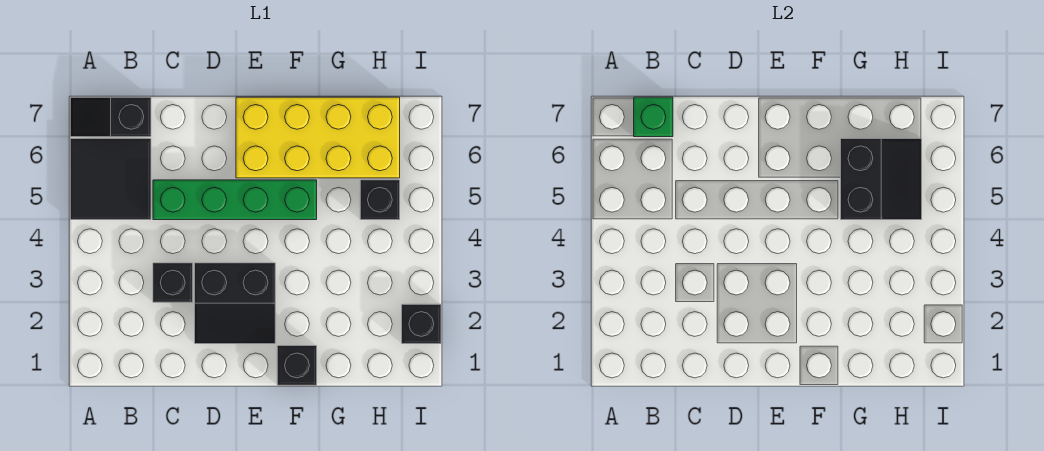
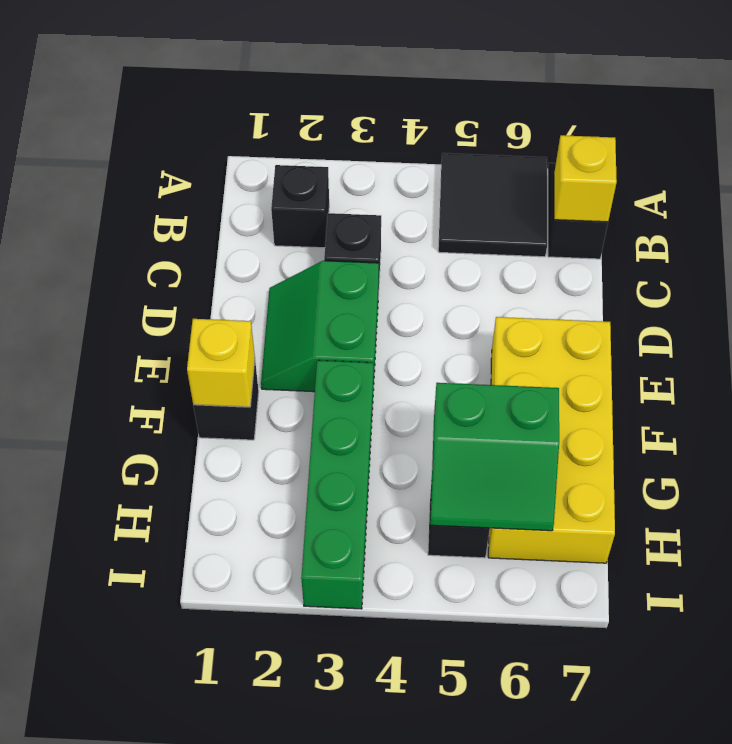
green 1x1 brick [634,97,673,137] -> yellow 1x1 brick [554,135,617,222]
green 1x4 brick [153,180,317,220] -> green 1x4 brick moved to [301,360,373,609]
black 2x2 slope [195,263,275,344] -> green 2x2 slope [261,261,379,392]
none -> yellow 1x1 brick [187,319,255,407]
black 2x2 slope [841,139,922,220] -> green 2x2 slope [430,383,559,531]
black 1x1 brick [402,304,441,344] -> black 1x1 brick moved to [271,165,329,248]

